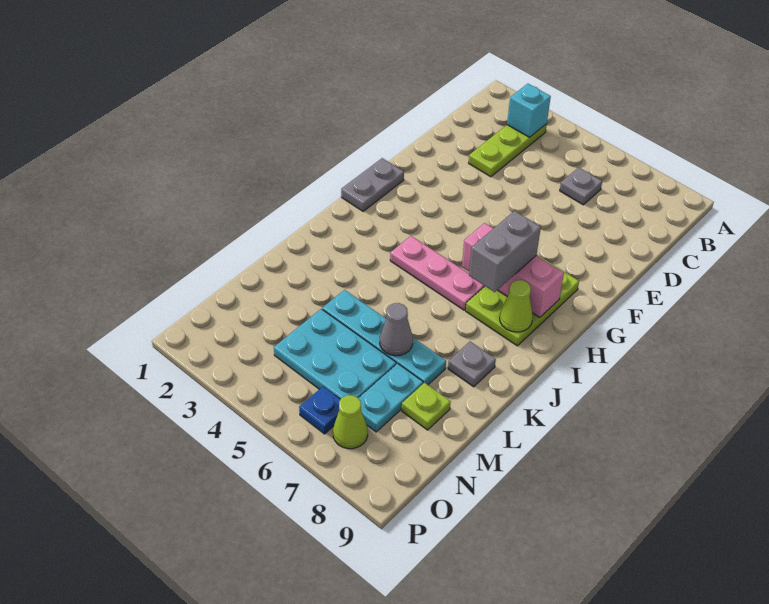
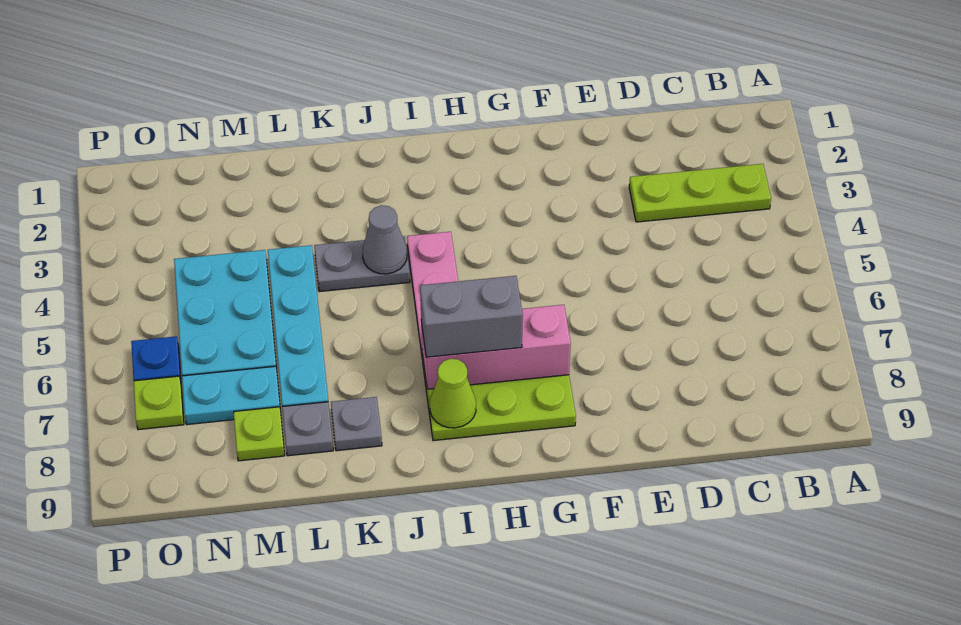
cyan 1x1 brick [507,84,551,138] -> none
grey 1x1 plate [560,167,602,205] -> grey 1x1 plate moved to [282,402,333,456]
grey 1x2 plate [341,158,404,211] -> grey 1x2 plate moved to [314,236,410,292]
pink 1x3 brick [462,223,564,318] -> pink 1x3 brick turned to [421,305,571,389]
grey 1x1 cone [380,303,413,356] -> grey 1x1 cone moved to [362,205,407,274]
lime 1x1 cone [333,395,368,449] -> lime 1x1 plate [134,376,184,430]

